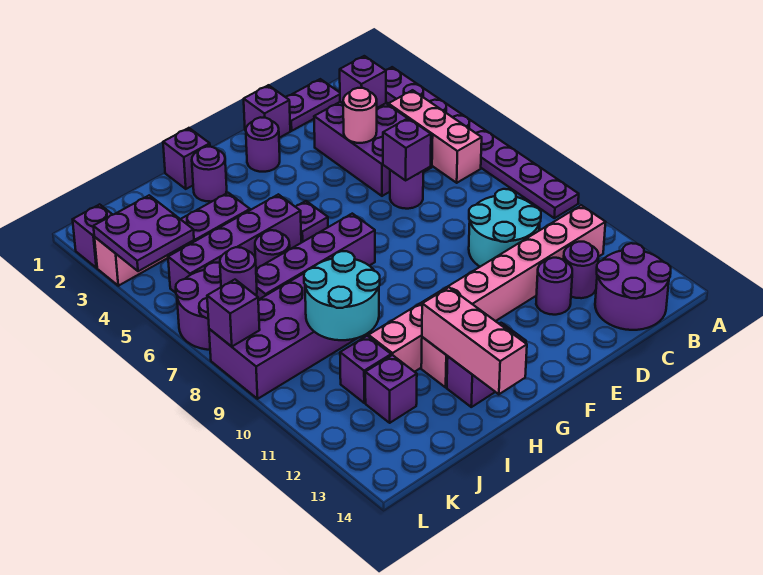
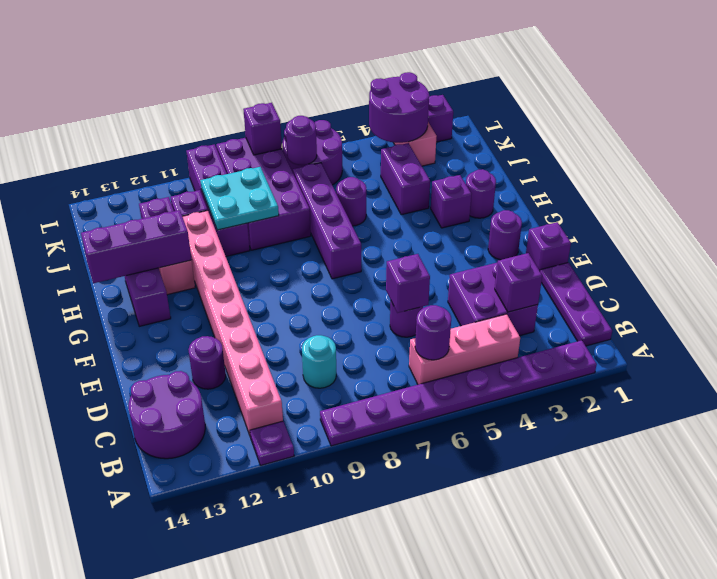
purple 1x2 plate [286,79,340,131] -> purple 1x3 plate [540,263,612,346]
purple 2x3 brick [314,102,433,196] -> purple 2x2 brick [448,262,538,336]
cyan 2x2 round brick [469,189,541,267] -> cyan 1x1 round brick [302,335,336,388]
purple 1x1 round brick [564,242,598,298] -> purple 1x1 round brick moved to [415,305,451,360]
pink 1x1 round brick [343,88,377,143] -> none
purple 1x1 plate [296,201,328,242] -> purple 1x1 plate moved to [250,421,294,465]
purple 1x1 brick [163,128,210,189] -> purple 1x1 brick moved to [431,175,471,228]
purple 1x4 brick [168,194,301,293] -> purple 1x4 brick moved to [186,144,250,256]
pink 1x3 brick [422,287,527,394] -> purple 1x3 brick [81,210,192,283]
cyan 2x2 round brick [304,251,380,340] -> cyan 2x2 plate [200,167,279,230]
purple 2x2 plate [93,195,194,271] -> purple 2x2 round brick [369,72,429,143]

